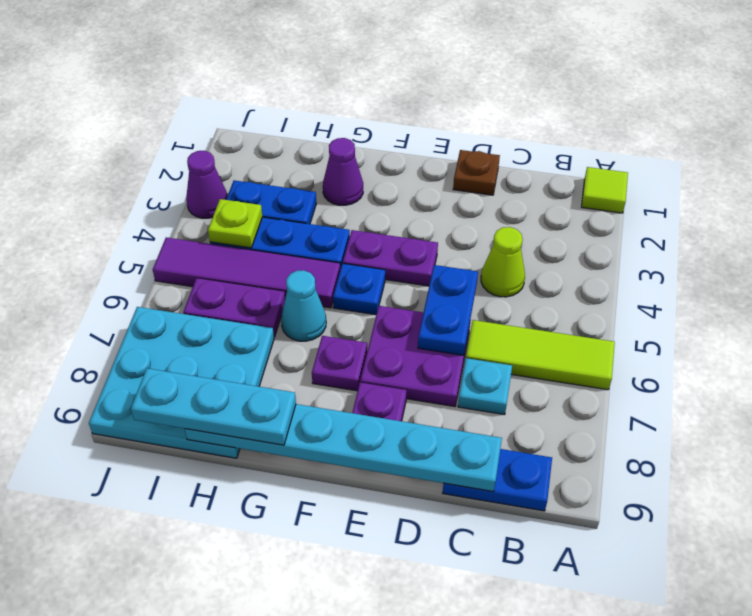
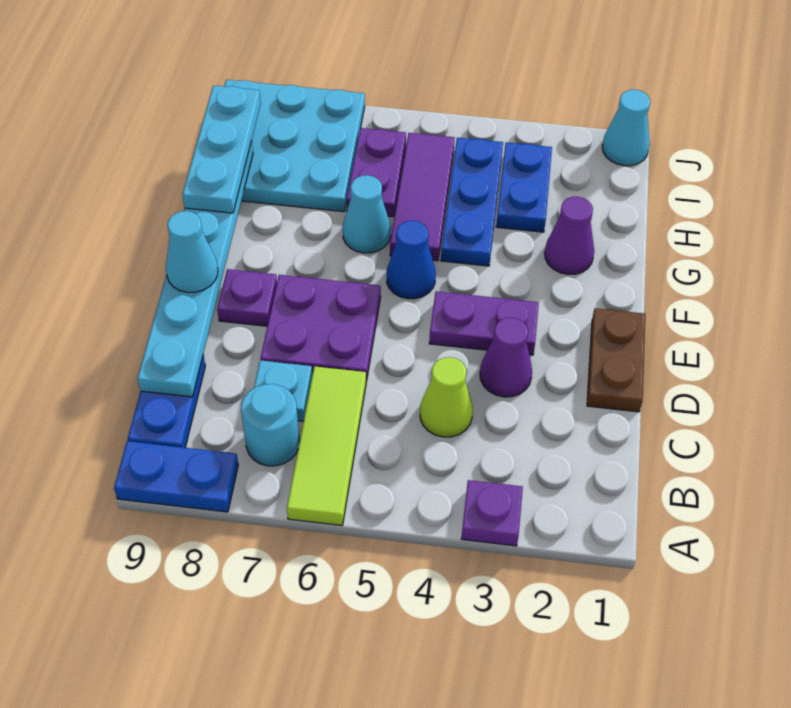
lime 1x1 tile [582,167,628,213] -> none
none -> cyan 1x1 round brick [241,384,299,466]
brown 1x1 plate [453,150,500,195] -> brown 1x2 plate [587,308,645,412]
blue 1x2 plate [418,265,478,355] -> blue 1x2 plate moved to [114,441,238,512]
purple 1x2 plate [343,230,438,286] -> purple 1x2 plate turned to [429,291,539,355]
none -> cyan 1x1 cone [166,211,218,292]
blue 1x1 plate [333,264,385,315] -> blue 1x1 cone [387,221,436,299]
purple 1x1 plate [312,336,367,391] -> purple 1x1 plate moved to [461,480,523,546]
purple 1x4 tile [153,237,340,308] -> purple 1x3 tile [390,133,454,261]
lime 1x1 plate [208,199,262,248] -> none
none -> cyan 1x1 cone [602,90,650,166]
purple 1x1 cone [186,151,228,218] -> purple 1x1 cone moved to [480,318,532,397]

